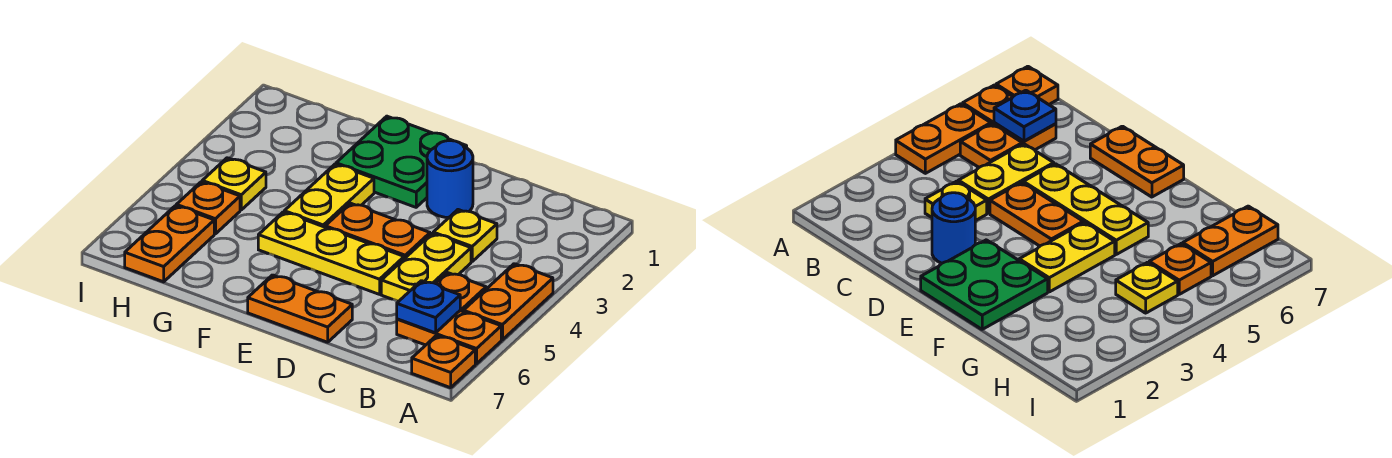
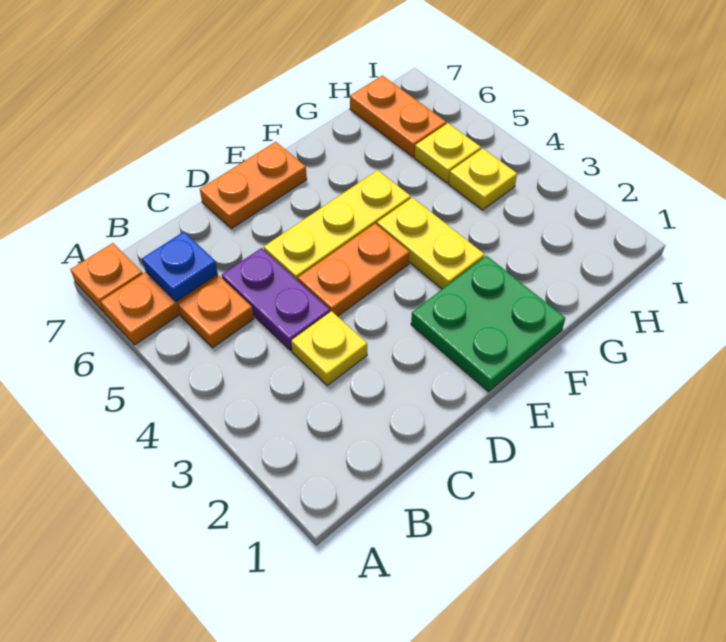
orange 1x2 plate [463,264,553,340] -> none
yellow 1x2 plate [381,233,471,302] -> purple 1x2 plate [222,248,330,350]
blue 1x1 round brick [427,141,473,217] -> none
orange 1x1 plate [176,182,240,234] -> yellow 1x1 plate [414,123,481,183]

